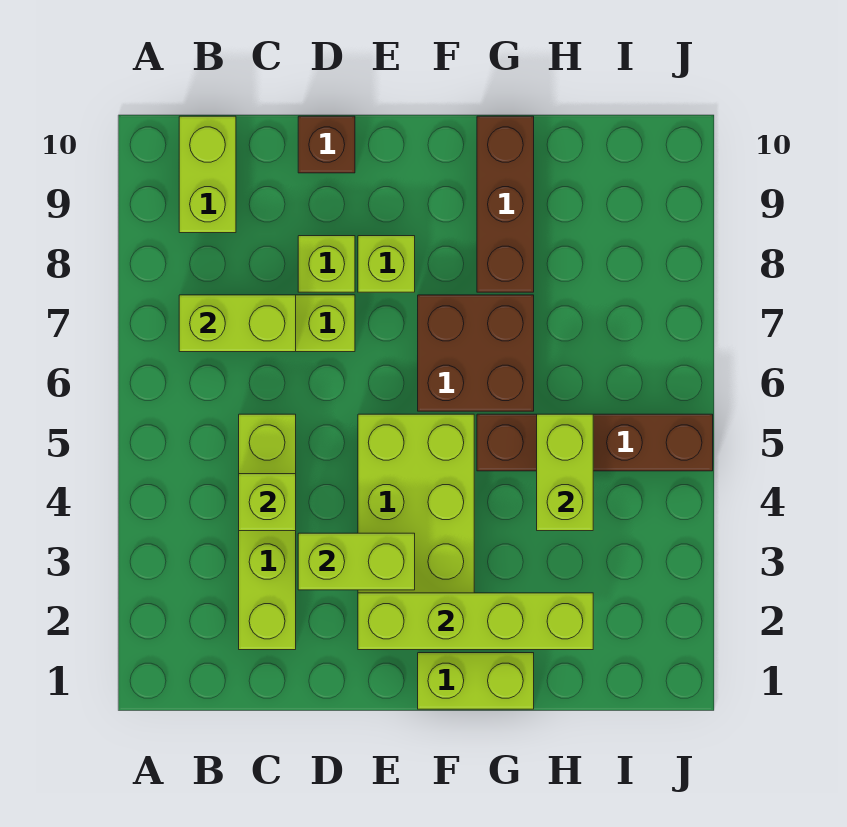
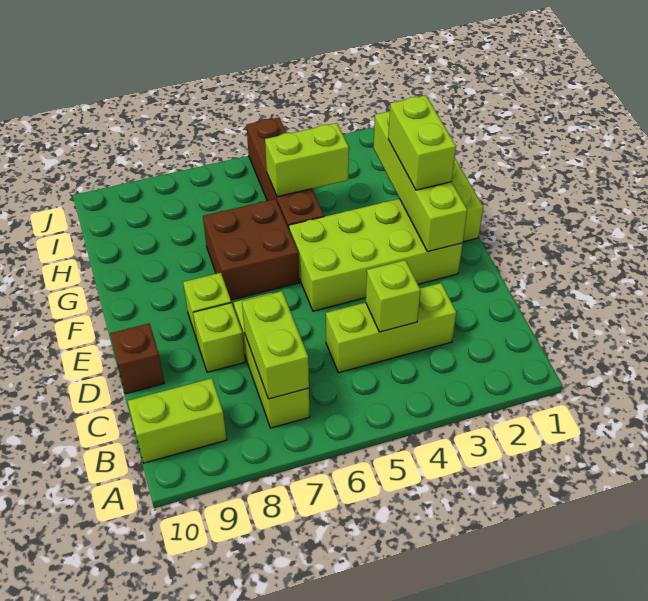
lime 1x4 brick [239,414,296,650] -> lime 1x3 brick [326,283,456,373]
lime 1x2 brick [298,533,415,590] -> lime 1x2 brick moved to [388,95,456,190]
brown 1x3 brick [477,116,534,292] -> none

